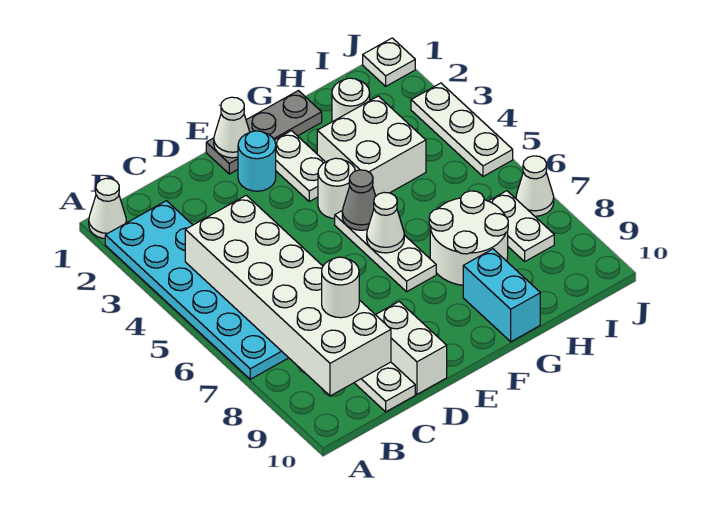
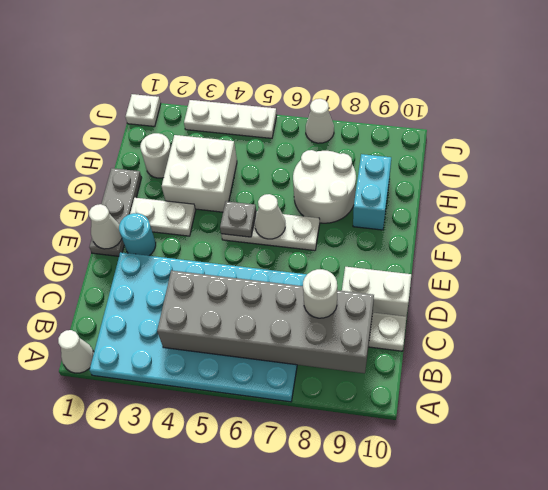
cyan 2x6 plate [105,201,288,379] -> cyan 4x6 plate [89,252,307,402]
white 2x6 brick [185,195,391,396] -> grey 2x6 brick [157,270,374,373]
white 1x1 round brick [318,158,355,219] -> none
grey 1x1 cone [342,170,376,230] -> grey 1x1 plate [220,201,256,237]
cyan 1x2 brick [463,249,540,342] -> cyan 1x2 brick turned to [353,154,391,230]
white 1x2 plate [489,191,554,261] -> none

